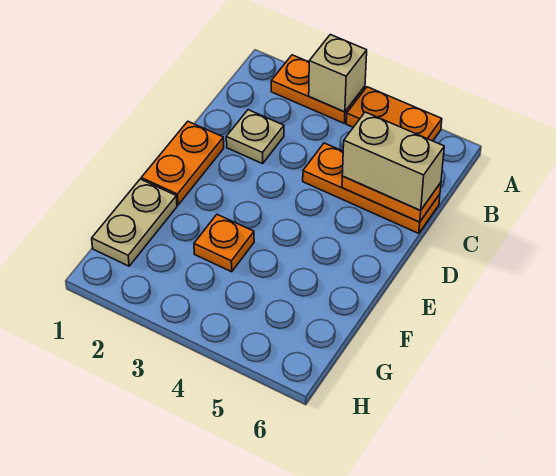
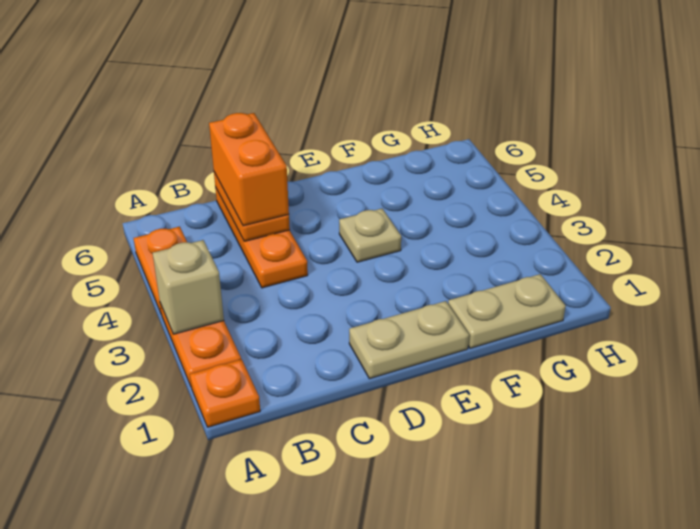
tan 1x1 plate [226,110,284,164] -> tan 1x1 plate moved to [339,209,401,262]
tan 1x2 brick [342,112,444,210] -> orange 1x2 brick [209,113,289,226]
orange 1x2 plate [141,121,224,205] -> tan 1x2 plate [349,301,469,379]
orange 1x1 plate [194,215,254,272] -> orange 1x1 plate moved to [190,359,260,427]

